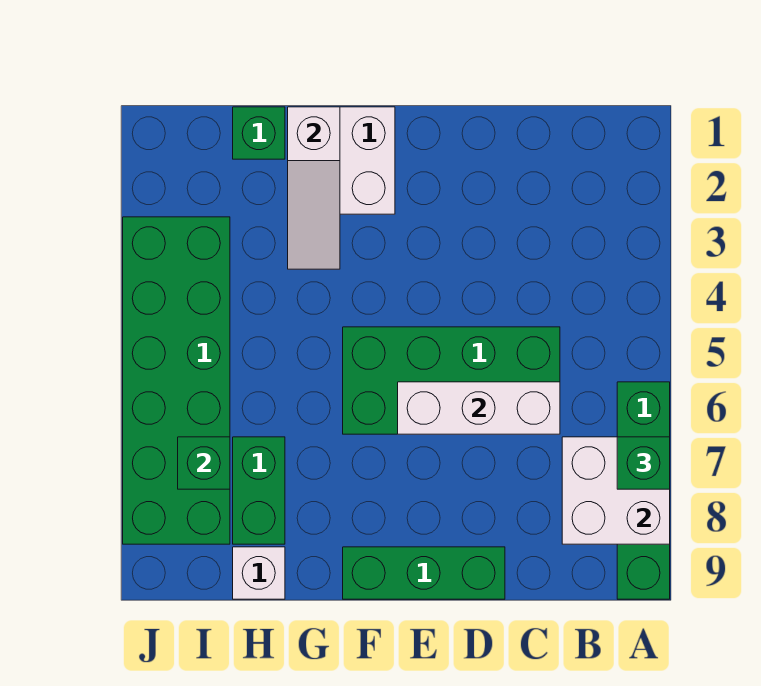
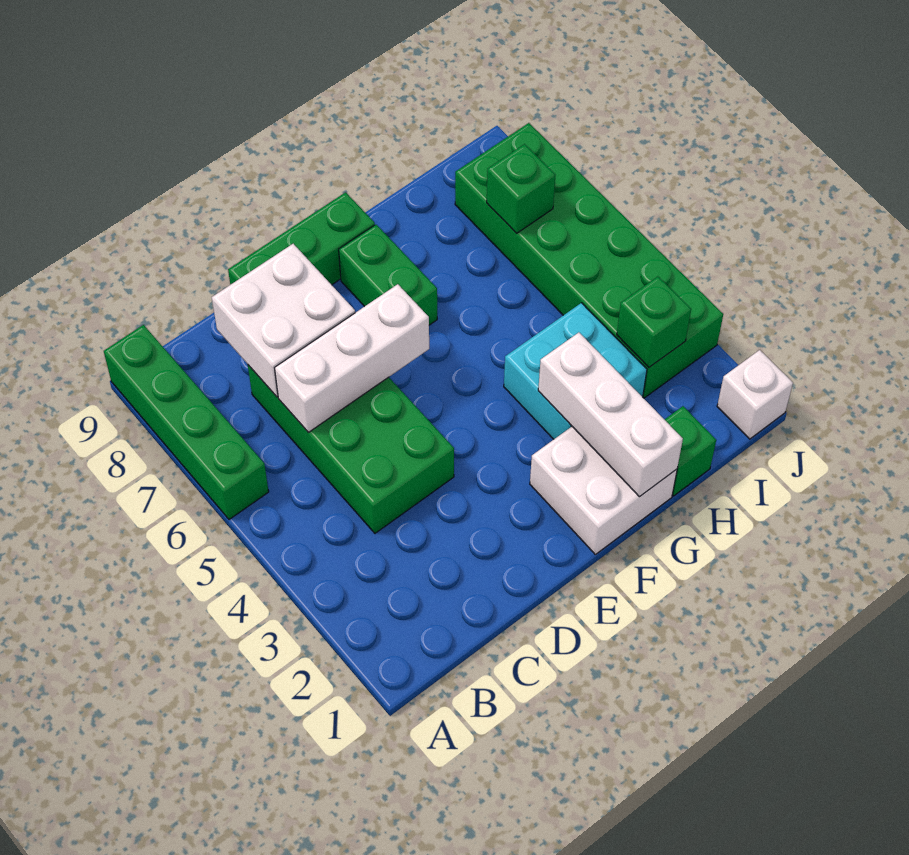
white 2x2 brick [562,437,670,544] -> white 2x2 brick moved to [212,244,355,397]
green 1x1 brick [617,437,670,489] -> green 1x1 brick moved to [617,277,691,367]
green 2x4 brick [343,327,560,434] -> green 2x4 brick turned to [248,365,454,533]
white 1x3 slope [288,107,340,269] -> white 1x3 brick [538,332,683,497]
none -> cyan 2x2 brick [504,303,647,439]
green 1x2 brick [233,437,285,544] -> green 1x2 brick moved to [339,225,437,325]
white 1x1 brick [233,547,285,599] -> white 1x1 brick moved to [717,350,793,439]

